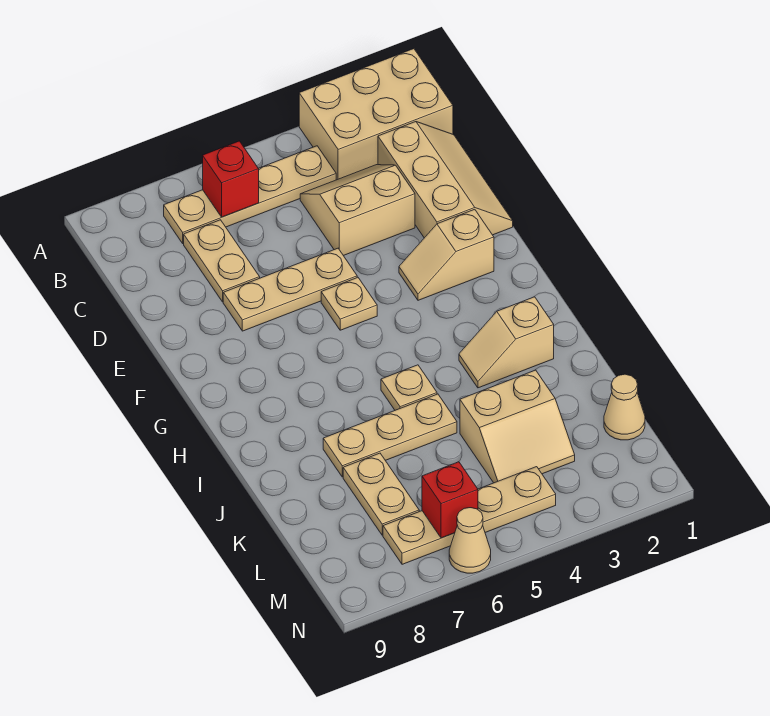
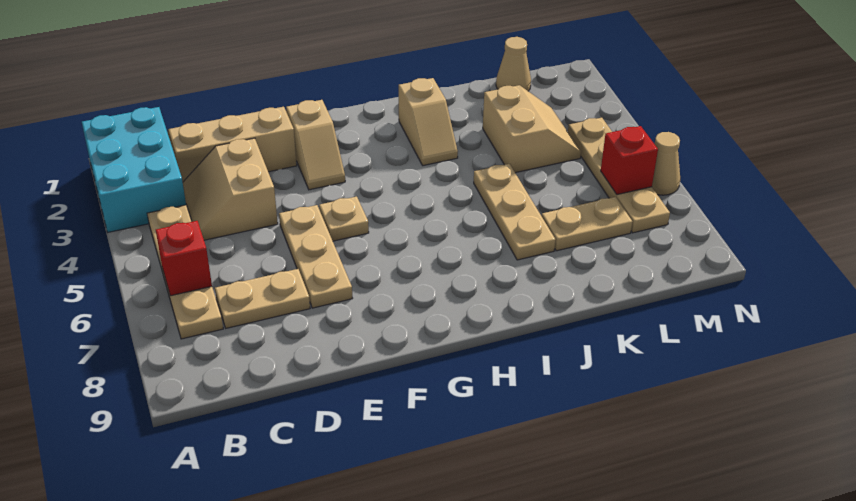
tan 2x3 brick [299,49,453,180] -> cyan 2x3 brick [82,107,186,232]
tan 1x1 plate [381,365,437,410] -> none

